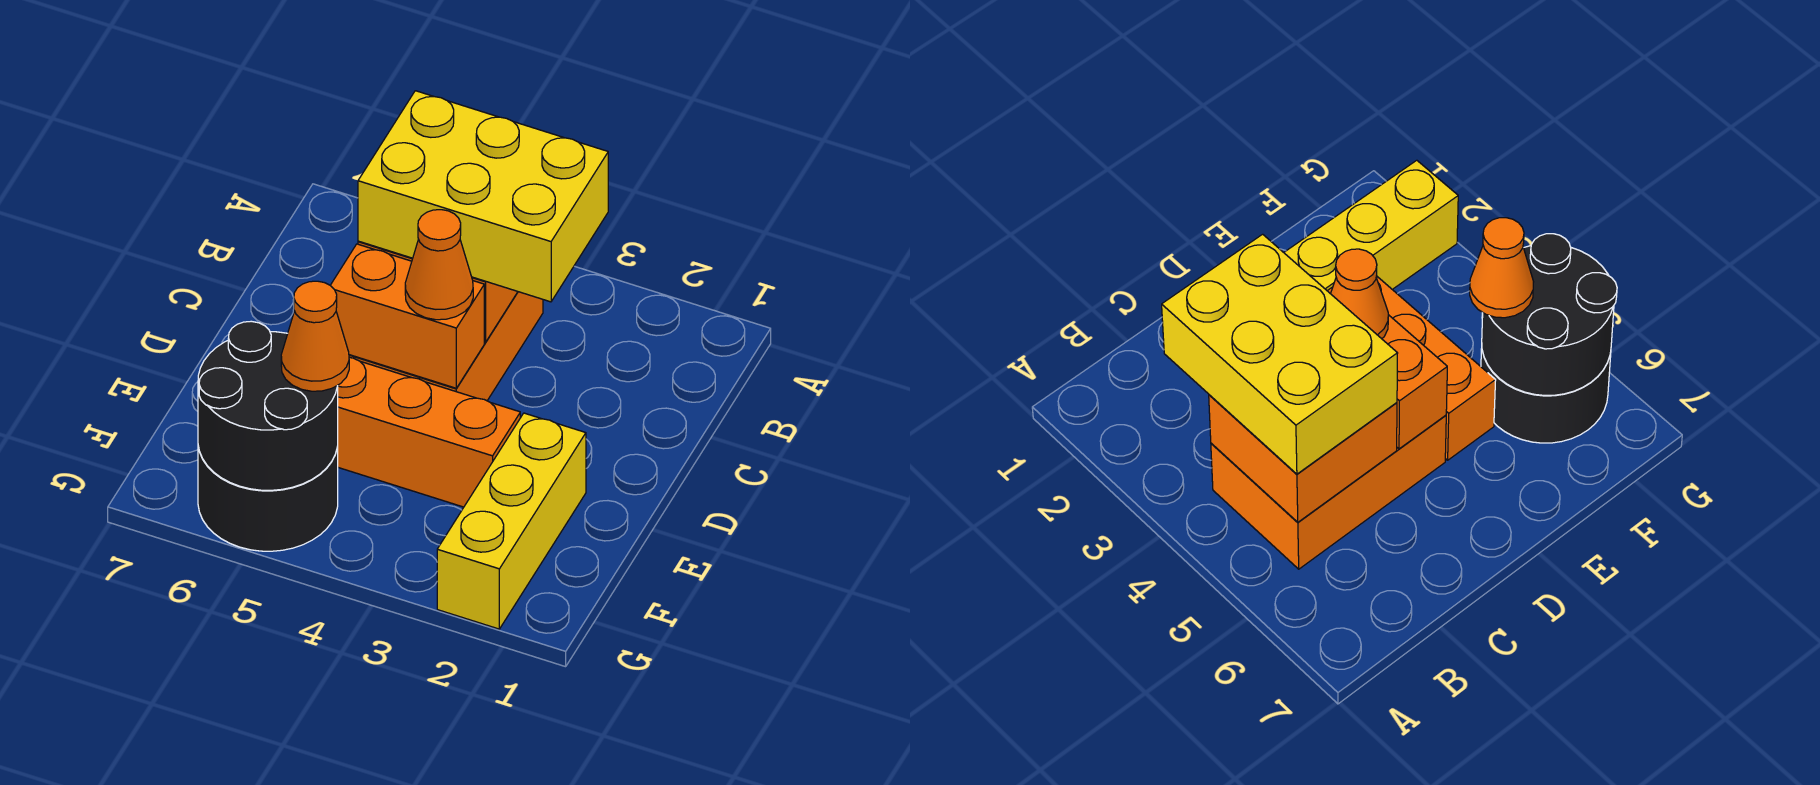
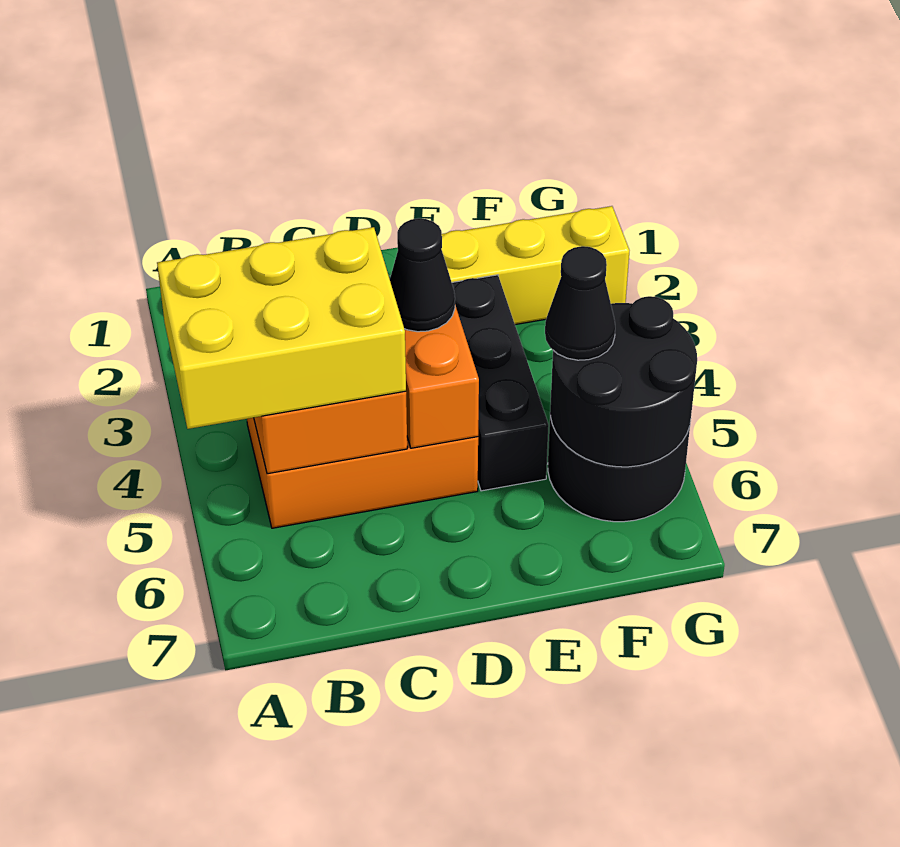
yellow 2x3 brick [358,91,608,302] -> yellow 2x3 brick turned to [157,227,406,429]
orange 1x1 cone [405,210,473,320] -> black 1x1 cone [390,218,455,332]
orange 1x3 brick [337,357,520,507] -> black 1x3 brick [452,275,549,491]
orange 1x1 cone [281,281,349,391] -> black 1x1 cone [545,246,615,360]

